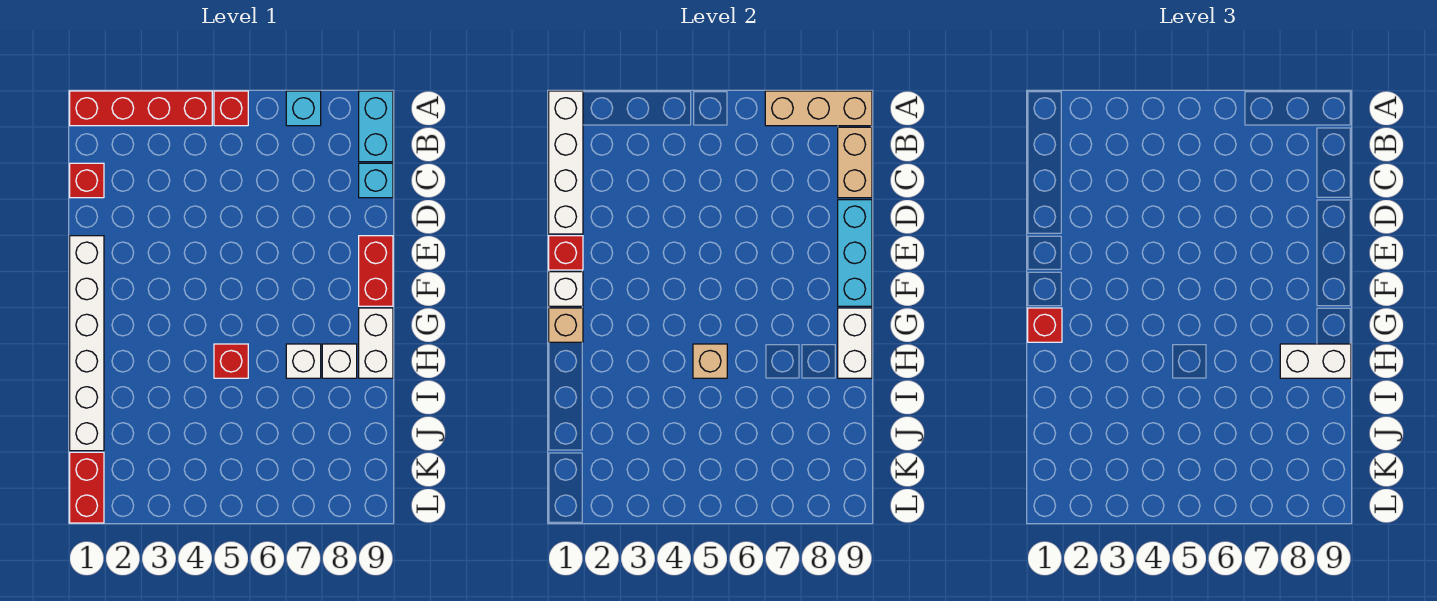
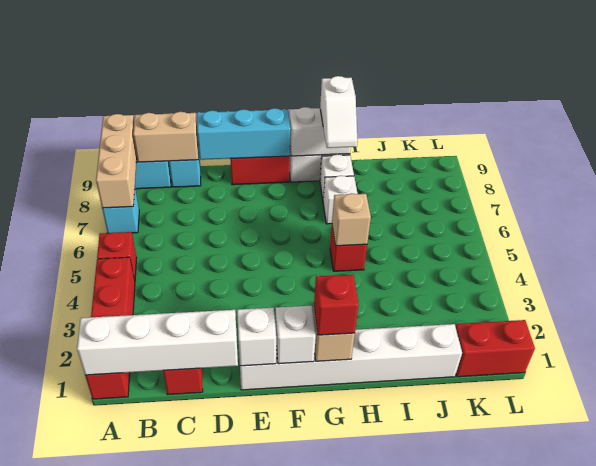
red 1x1 brick [549,236,583,270] -> white 1x1 brick [237,308,276,366]
white 1x2 brick [1280,344,1351,378] -> white 1x2 slope [320,76,357,148]

